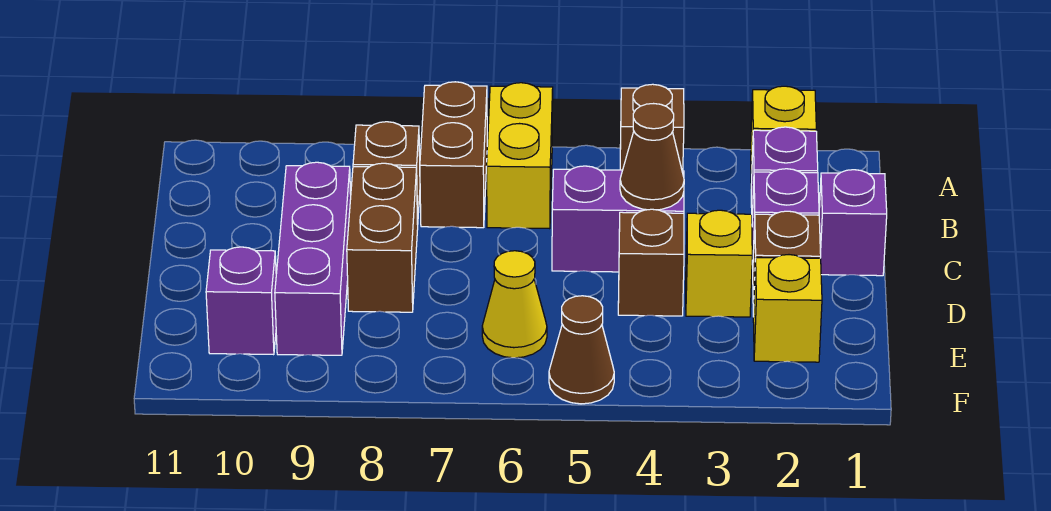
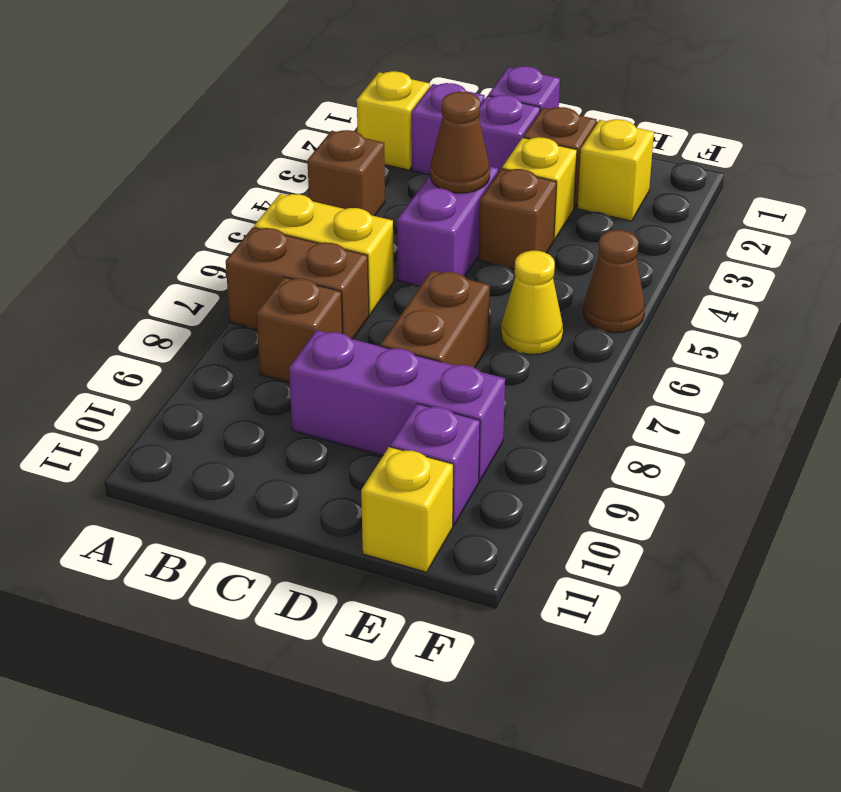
brown 1x2 brick [347,163,418,312] -> brown 1x2 brick turned to [381,271,490,368]
none -> yellow 1x1 brick [361,447,453,572]

